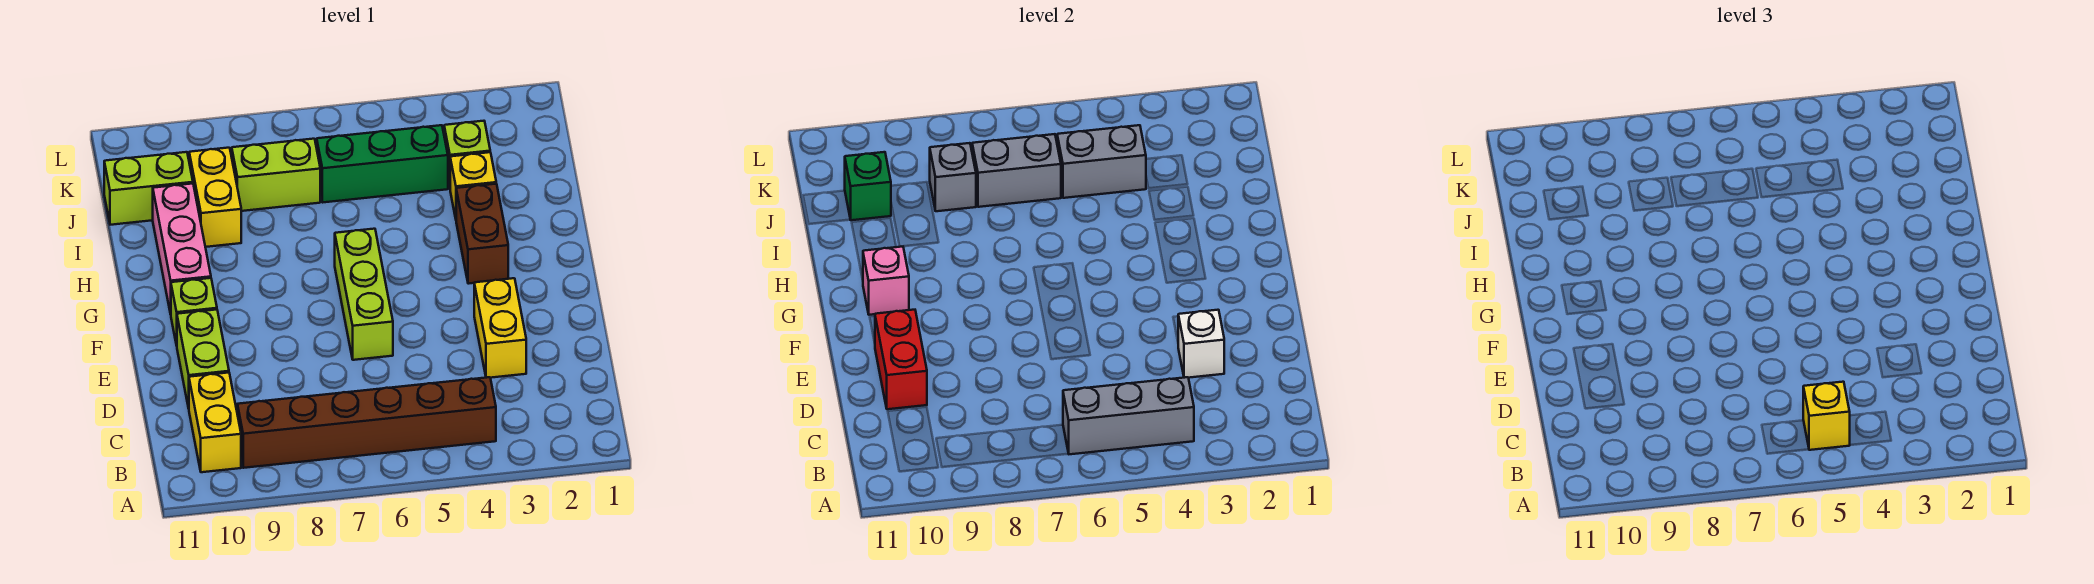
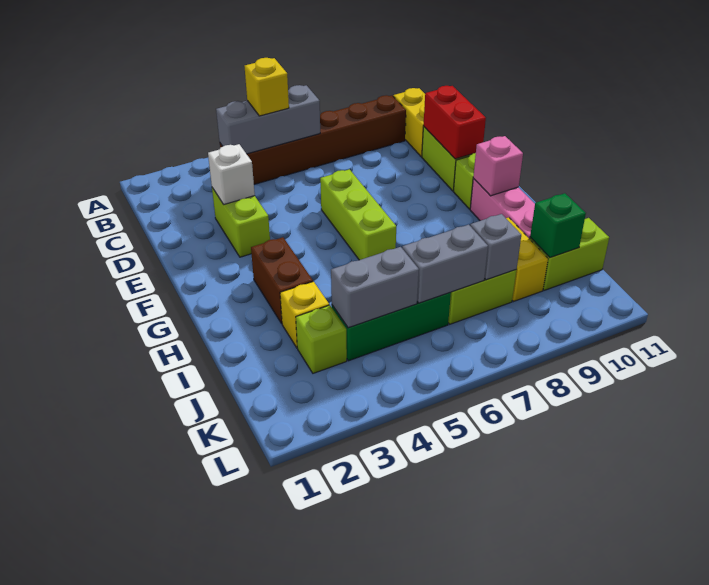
yellow 1x2 brick [474,278,526,378] -> lime 1x2 brick [212,188,270,257]

